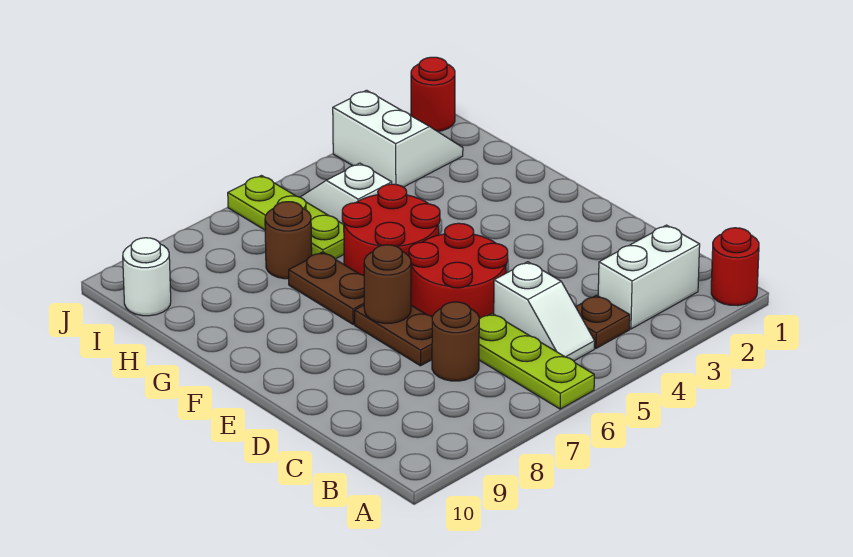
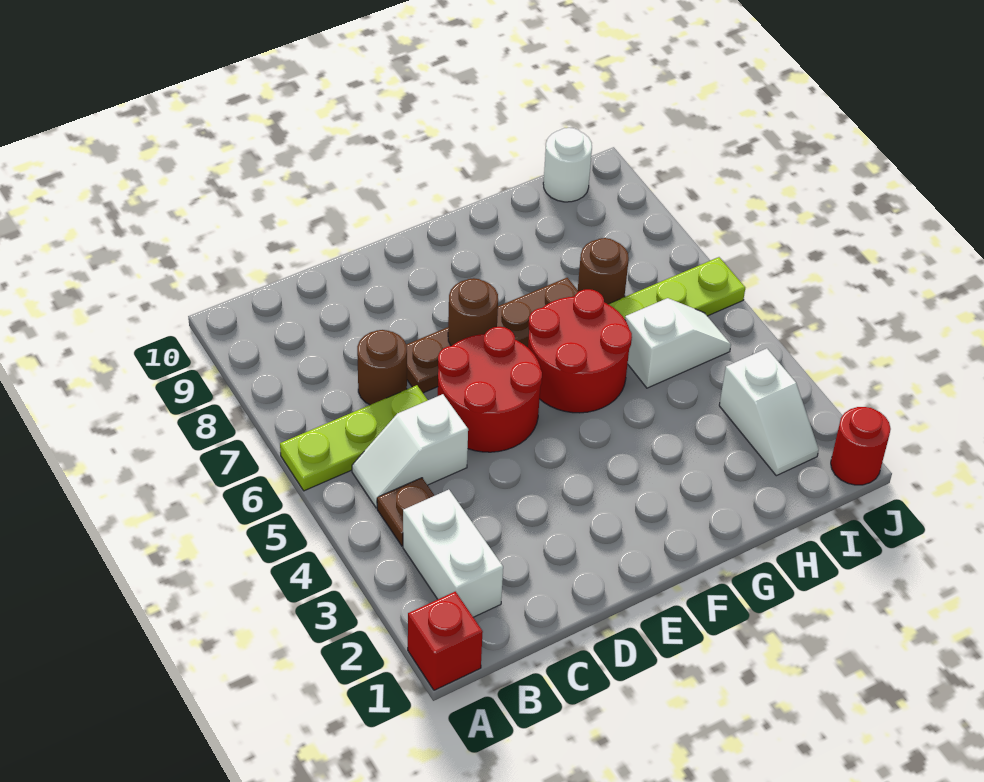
red 1x1 round brick [711,228,759,306] -> red 1x1 brick [408,592,483,690]
white 2x2 slope [333,90,463,187] -> white 1x2 slope [719,348,819,476]

